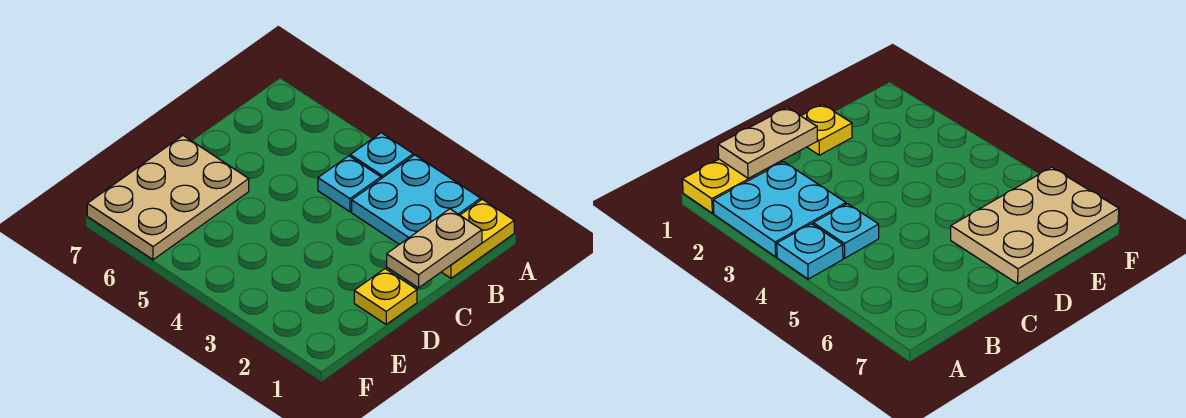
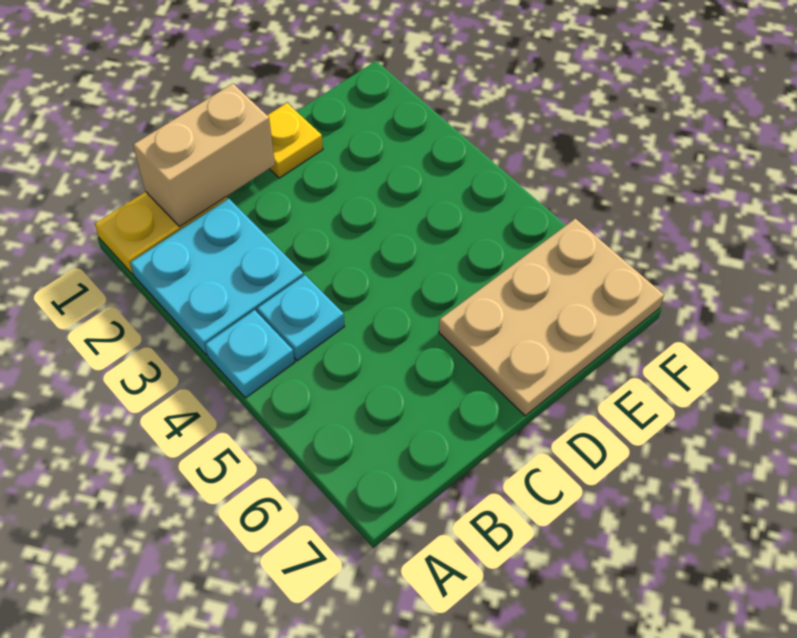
tan 1x2 plate [387,209,482,288] -> tan 1x2 brick [133,84,275,227]

